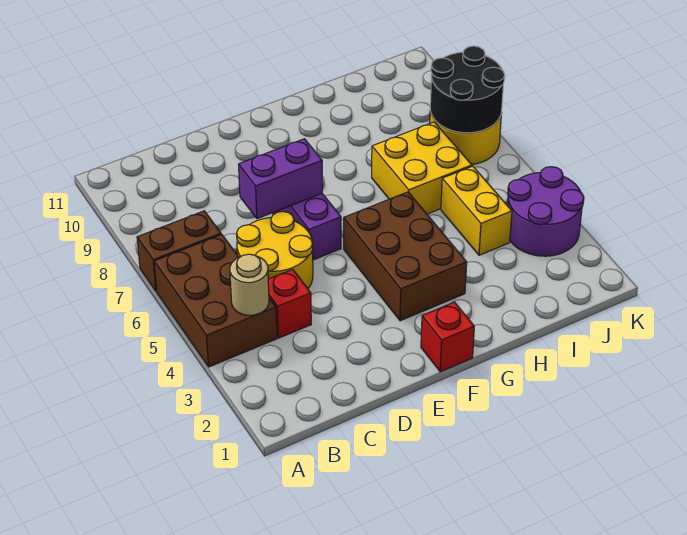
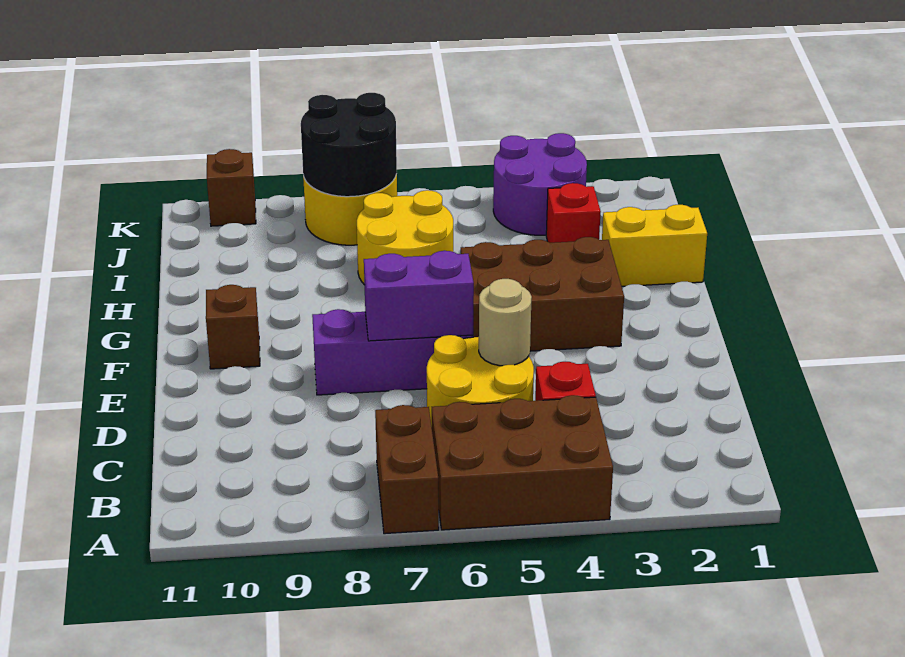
tan 1x1 round brick [230,254,269,315] -> tan 1x1 round brick moved to [479,279,532,366]
purple 1x2 brick [239,139,322,219] -> purple 1x2 brick turned to [364,251,474,341]
red 1x1 brick [421,302,474,372] -> red 1x1 brick moved to [546,183,601,243]
none -> brown 1x1 brick [206,285,260,369]
yellow 2x2 brick [372,122,472,214] -> yellow 2x2 round brick [357,190,453,284]
yellow 1x2 brick [441,166,512,255] -> yellow 1x2 brick moved to [602,205,707,286]
none -> brown 1x1 brick [207,149,256,226]

